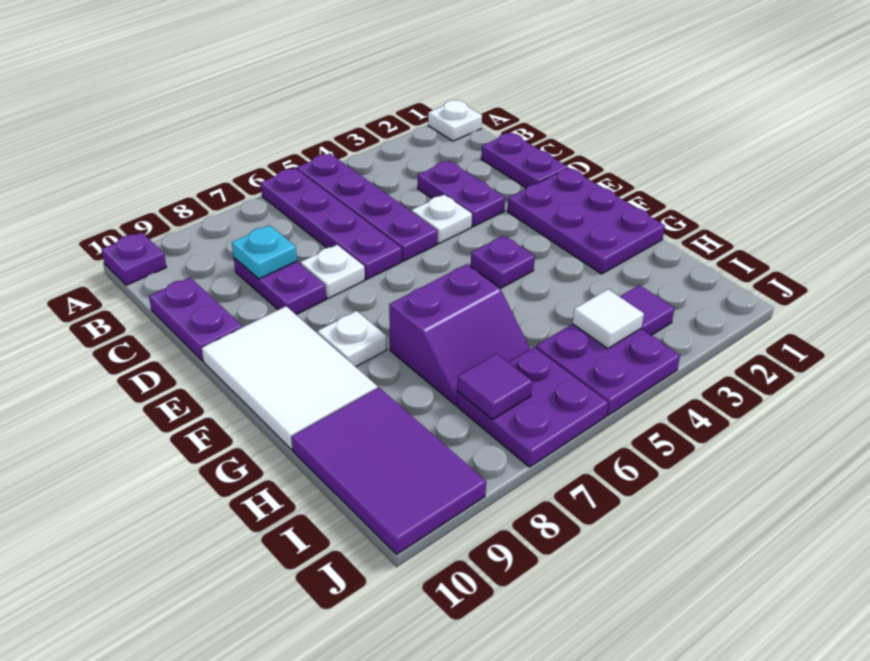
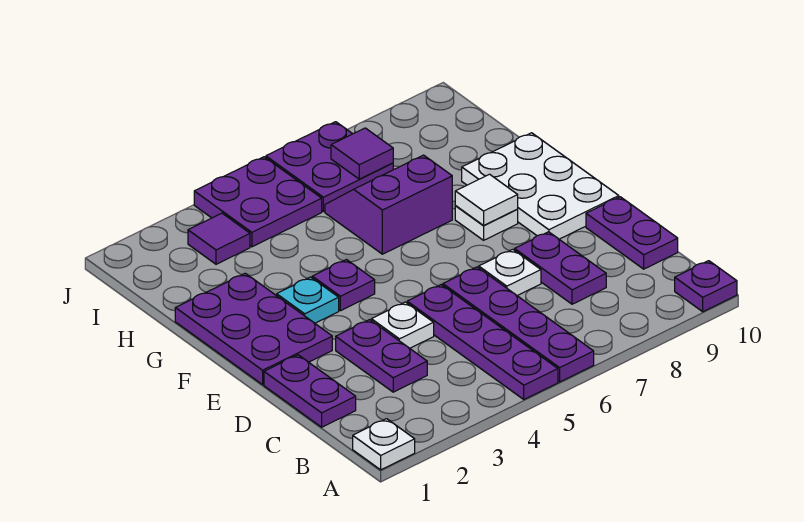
cyan 1x1 plate [232,225,297,279] -> cyan 1x1 plate moved to [277,277,339,323]
white 2x3 tile [201,306,377,449] -> white 2x3 plate [462,133,619,239]
purple 2x3 tile [291,388,486,554] -> none
white 1x1 tile [573,289,644,349] -> white 1x1 tile moved to [455,174,518,226]

